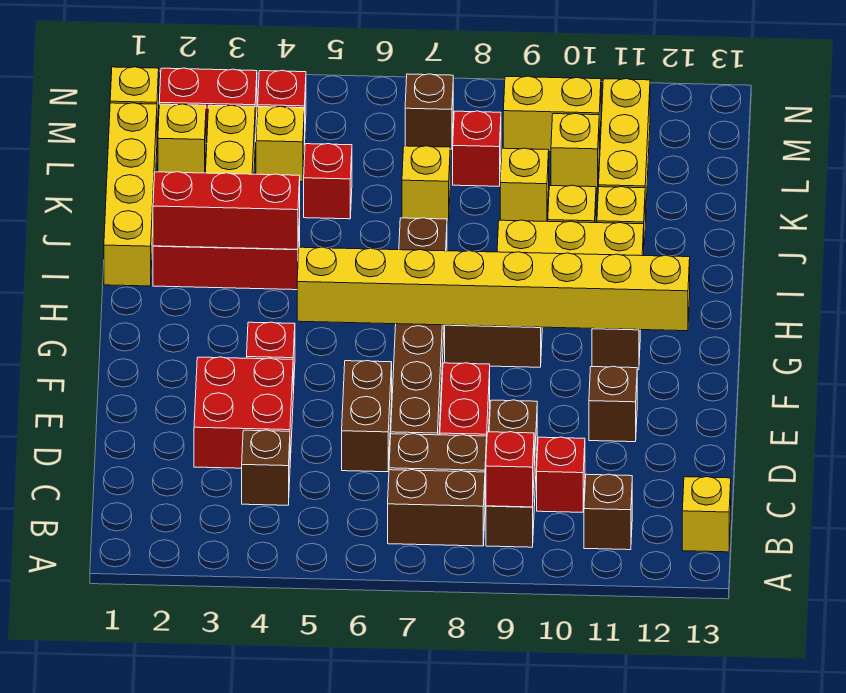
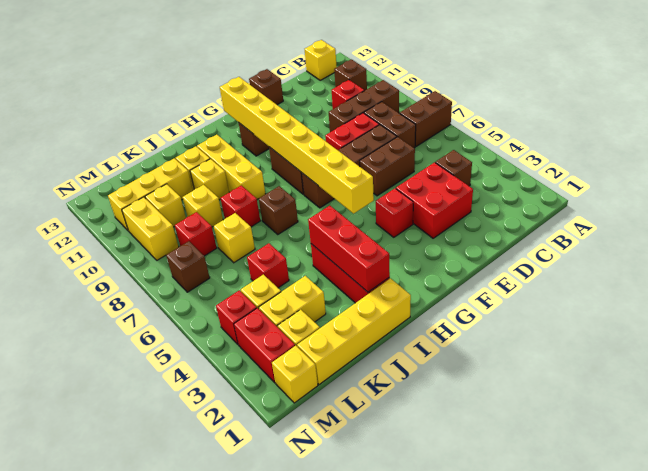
brown 1x2 brick [388,470,485,546] -> brown 1x2 brick turned to [400,91,452,146]
red 1x1 brick [486,432,534,507] -> red 1x1 brick moved to [220,185,260,227]
brown 1x1 brick [589,366,637,442] -> brown 1x1 brick moved to [249,69,283,105]

